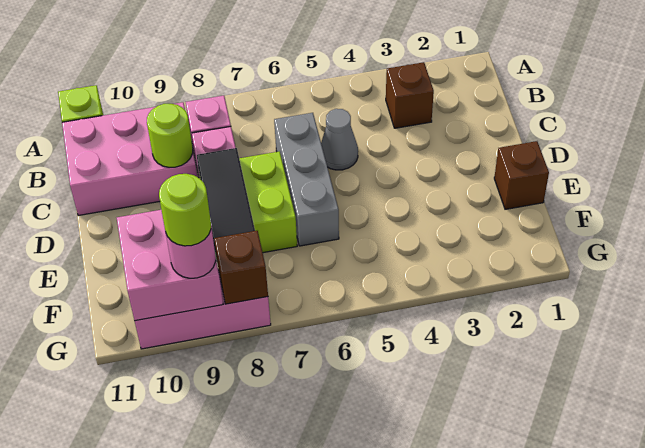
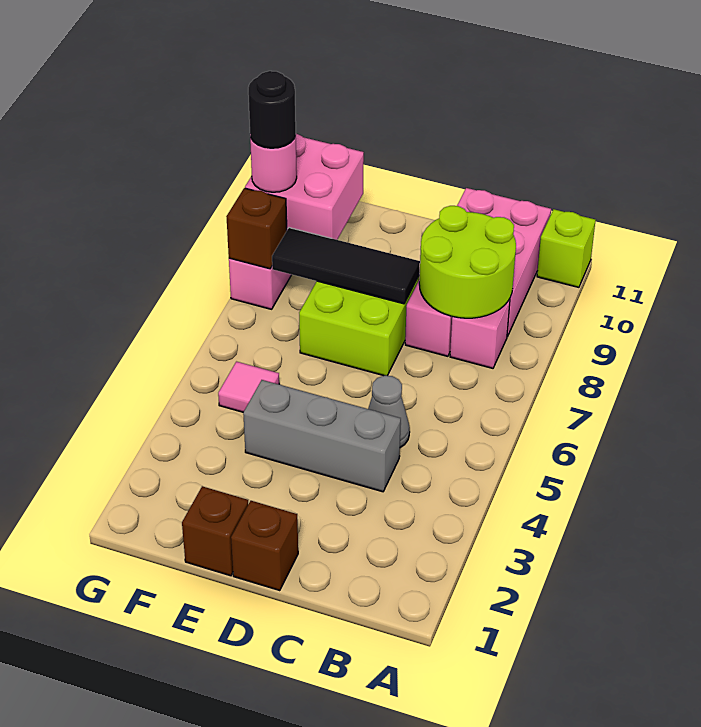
brown 1x1 brick [386,62,434,128] -> brown 1x1 brick moved to [231,501,298,591]
grey 1x3 brick [274,113,339,246] -> grey 1x3 brick moved to [243,380,401,492]
lime 1x1 round brick [147,104,193,167] -> lime 2x2 round brick [419,206,516,318]
none -> pink 1x1 tile [218,362,279,412]
lime 1x1 round brick [159,174,211,246] -> black 1x1 round brick [248,71,296,148]

